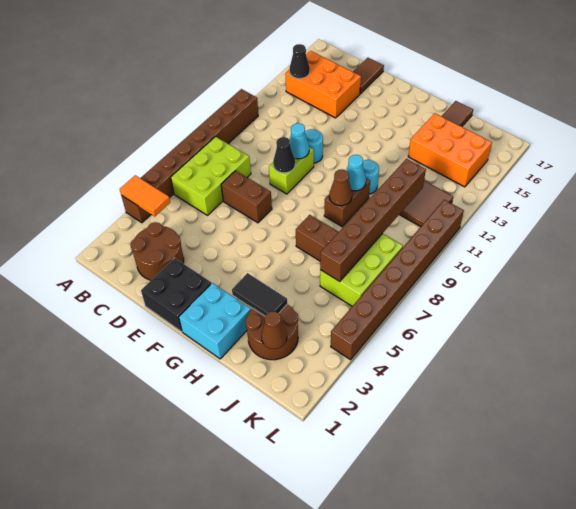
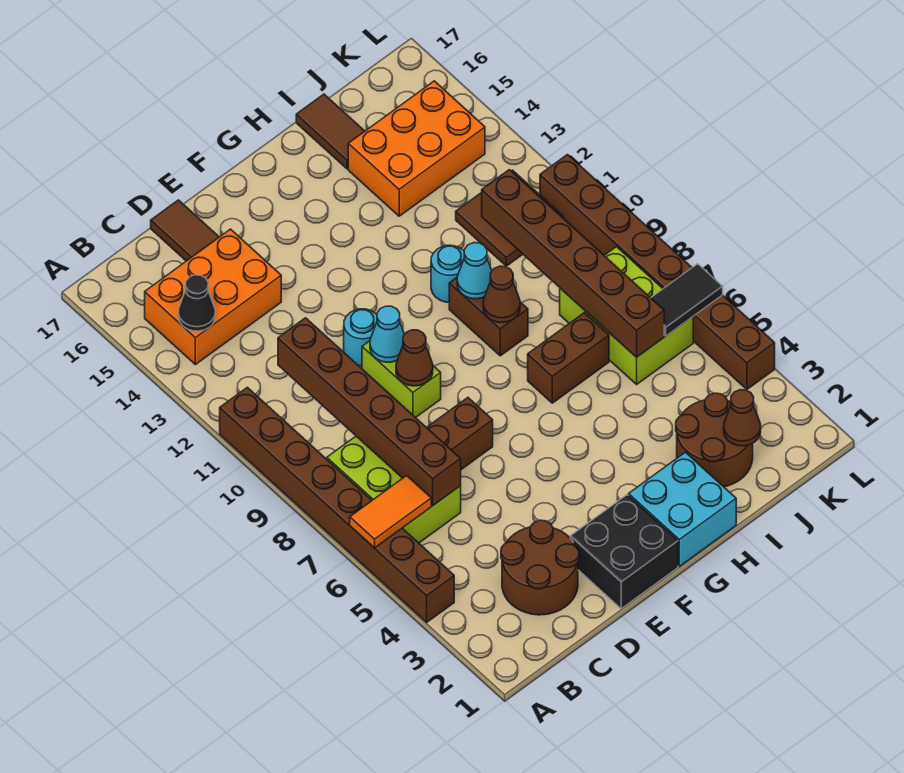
orange 1x2 tile [120,175,170,216] -> orange 1x2 tile moved to [350,476,431,548]
none -> brown 1x6 brick [278,318,461,505]
black 1x1 cone [273,137,295,173] -> brown 1x1 cone [396,330,433,386]
black 1x2 tile [232,273,287,316] -> black 1x2 tile moved to [651,264,723,336]

